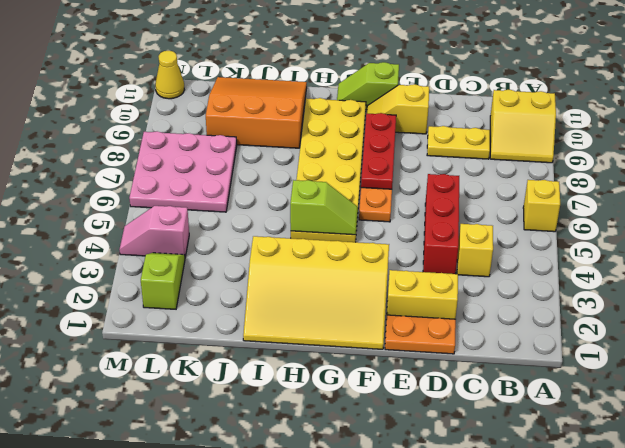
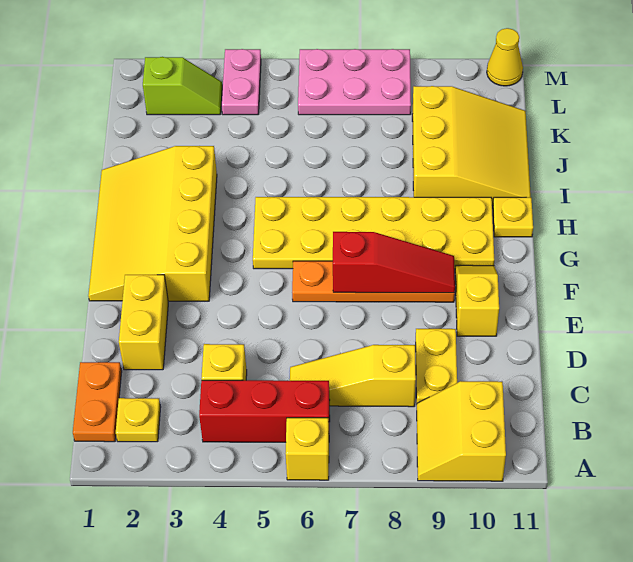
none -> yellow 1x1 plate [116,398,161,442]
none -> yellow 1x3 slope [290,345,416,407]
orange 1x2 plate [385,315,456,354] -> orange 1x2 plate moved to [73,362,122,442]
red 1x3 brick [423,174,459,274] -> red 1x3 brick moved to [199,380,330,442]
red 1x3 plate [361,113,396,189] -> red 1x3 slope [333,232,455,293]
lime 1x2 slope [337,62,399,110] -> none
lime 1x2 slope [290,180,358,235] -> none
none -> yellow 1x1 plate [493,197,533,237]
orange 3x3 slope [206,77,307,148] -> yellow 3x3 slope [412,86,531,205]
pink 3x3 plate [129,131,237,212] -> pink 2x3 plate [298,49,411,115]
pink 1x2 slope [119,206,189,257] -> pink 1x2 plate [222,49,261,115]

